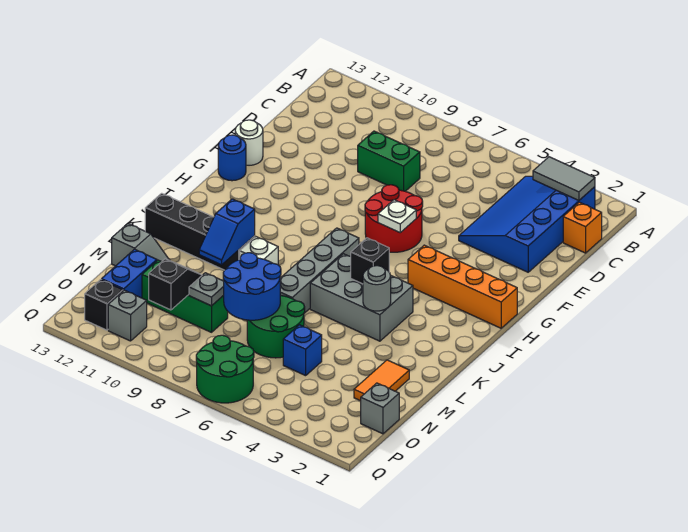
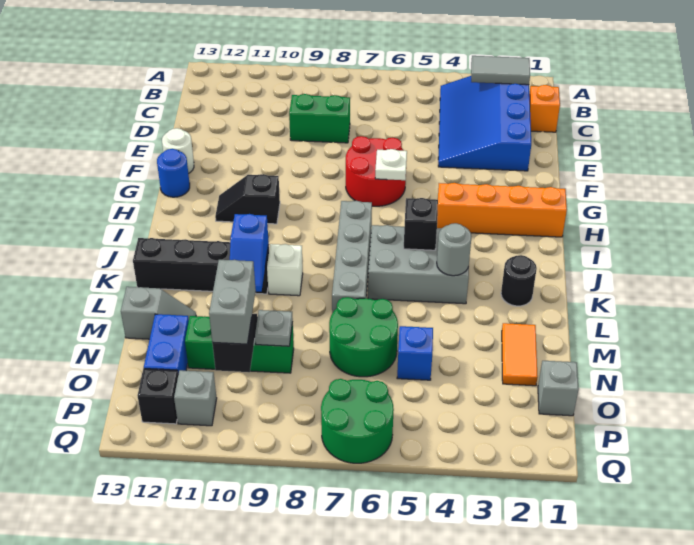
none -> black 1x2 slope [215,174,280,224]
none -> black 1x1 round brick [501,255,537,306]
blue 2x2 round brick [223,253,281,320] -> none
none -> grey 1x2 brick [209,260,256,344]

